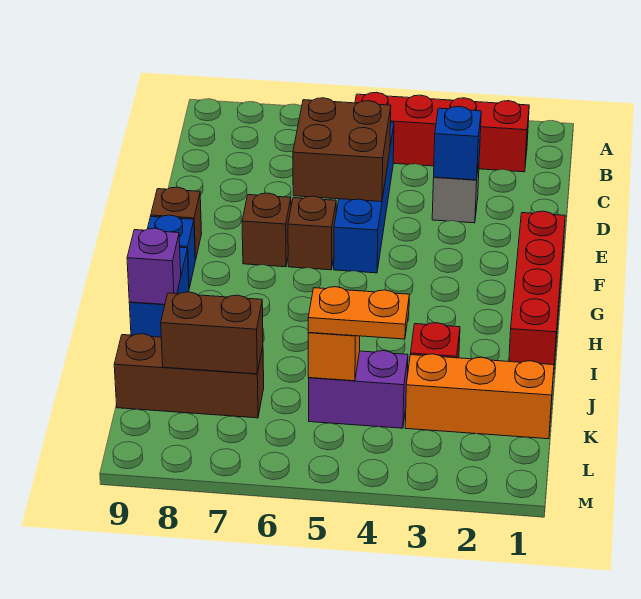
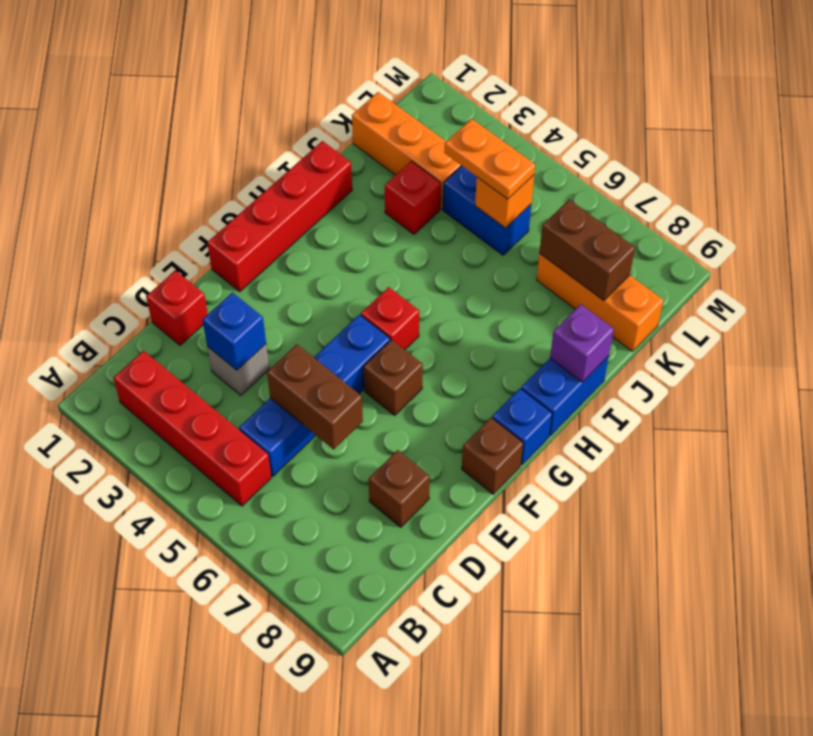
none -> red 1x1 brick [146,271,208,345]
brown 2x2 brick [293,98,391,202] -> brown 1x2 brick [267,344,363,449]
brown 1x1 brick [242,193,291,267] -> brown 1x1 brick moved to [369,450,430,527]
none -> red 1x1 brick [361,287,419,350]
purple 1x2 brick [309,351,408,428] -> blue 1x2 brick [443,166,531,255]
brown 1x3 brick [114,334,264,418] -> orange 1x3 brick [536,254,663,352]

